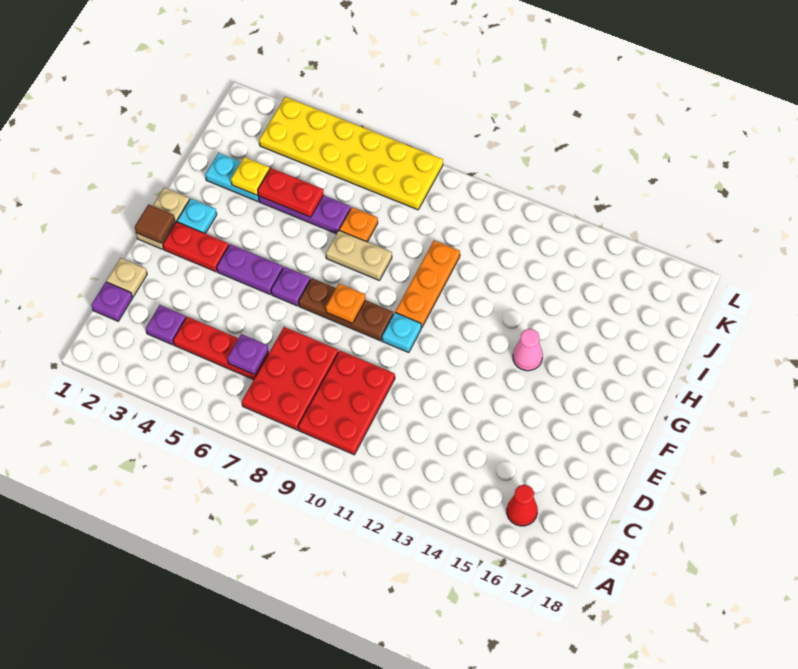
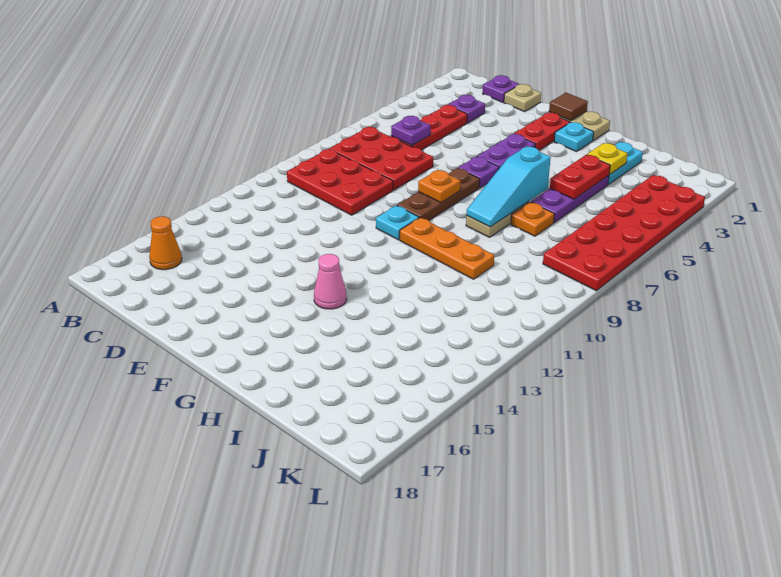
red 1x1 cone [507,485,538,526] -> orange 1x1 cone [149,216,182,270]
none -> cyan 1x3 slope [466,147,551,227]
yellow 2x6 plate [259,97,443,210] -> red 2x6 plate [543,175,705,291]

